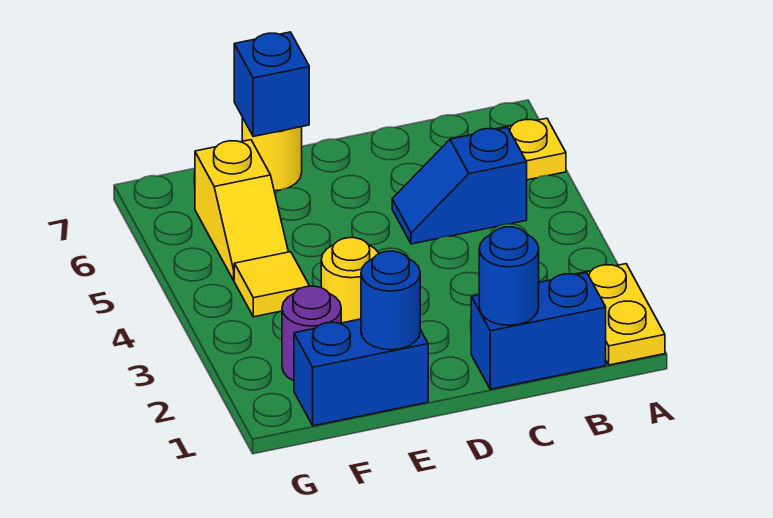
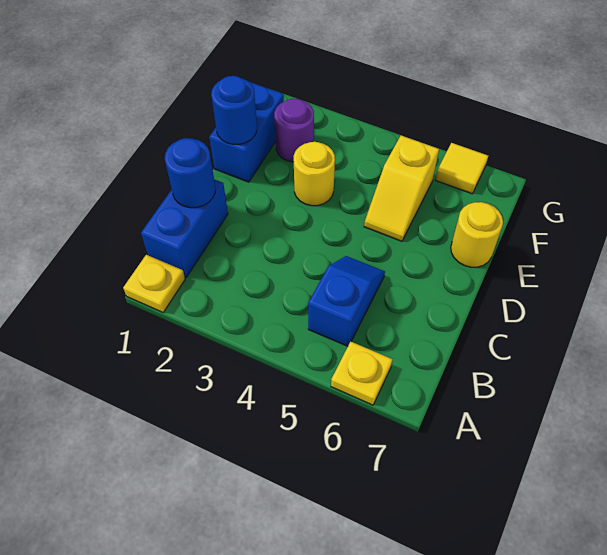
yellow 1x2 plate [574,264,665,365] -> yellow 1x1 plate [123,255,185,312]
blue 1x1 brick [234,32,309,137] -> none
yellow 1x1 tile [234,252,309,317] -> yellow 1x1 tile moved to [435,143,488,194]
yellow 1x2 slope [195,140,288,280] -> yellow 1x2 slope turned to [364,136,439,241]

